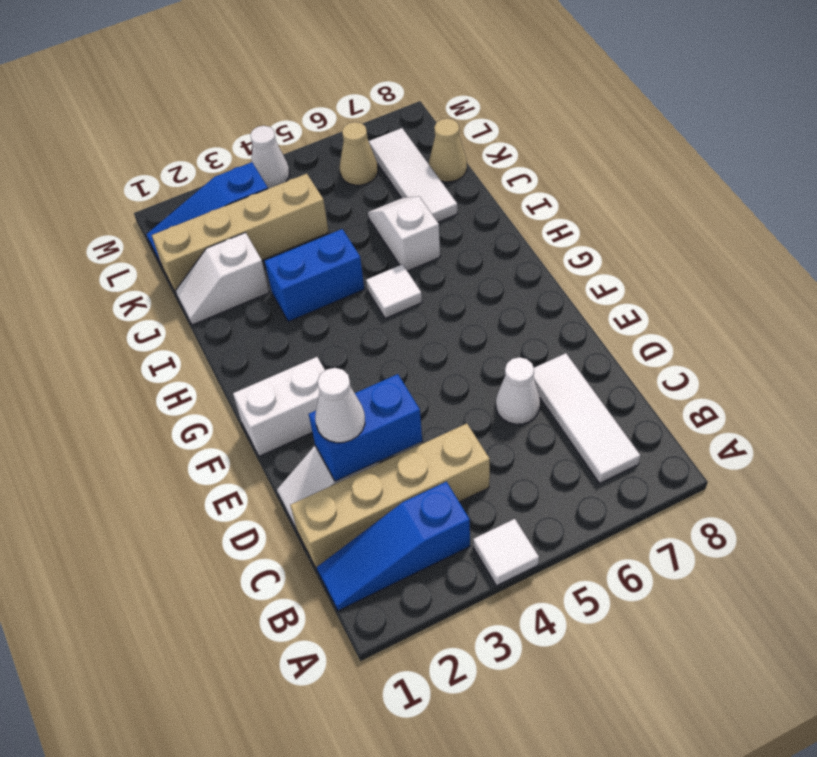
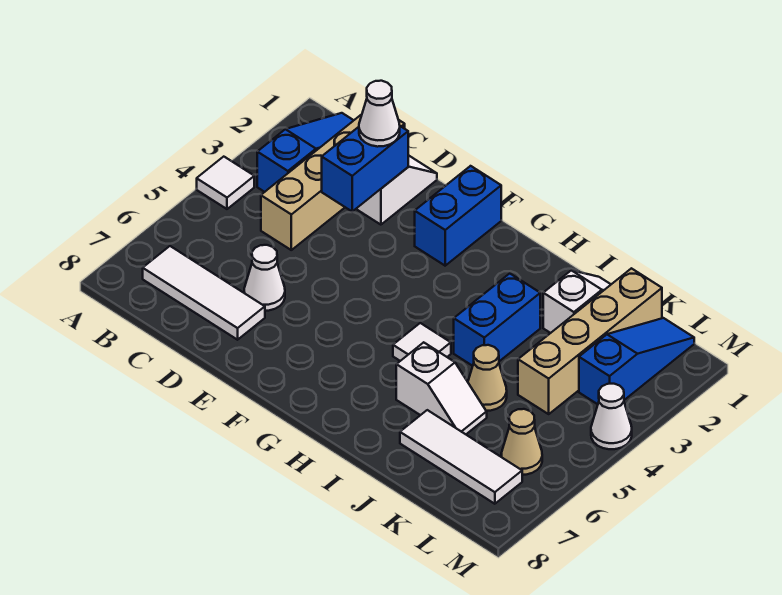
white 1x2 brick [233,357,325,456] -> blue 1x2 brick [415,166,501,266]
tan 1x1 cone [429,118,467,182] -> tan 1x1 cone moved to [468,345,507,411]

